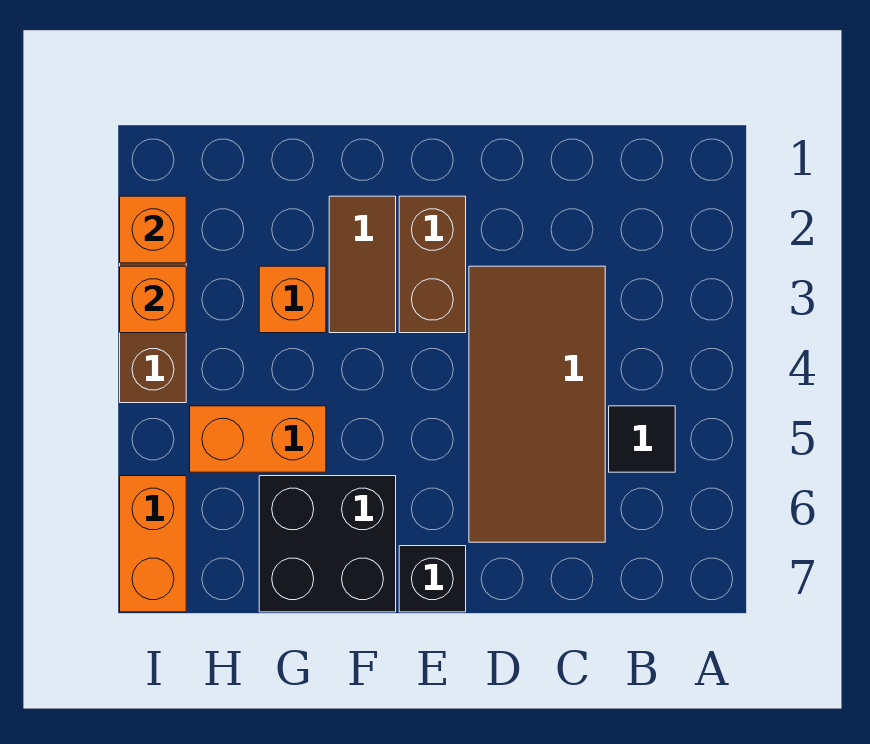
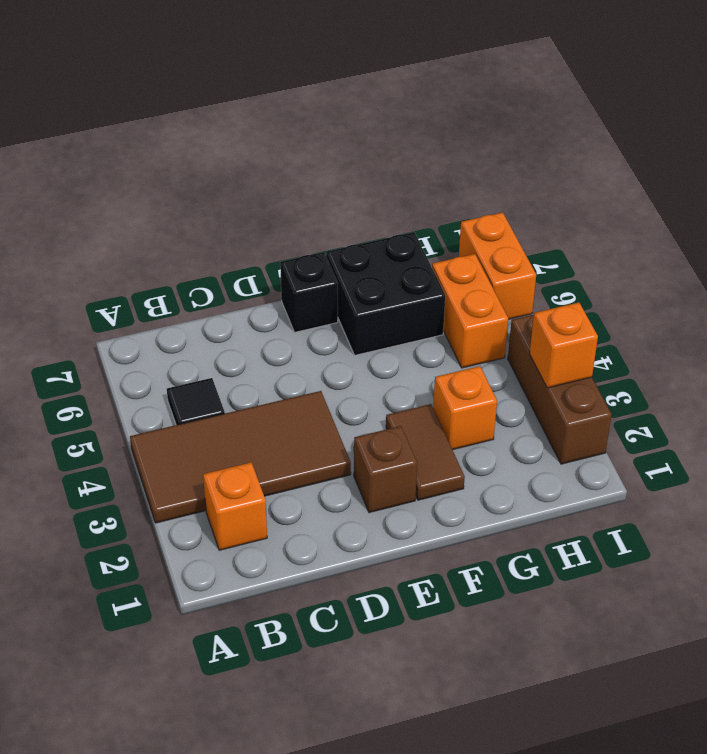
brown 2x4 tile [469,266,605,542] -> brown 2x4 tile turned to [130,391,351,523]
brown 1x2 brick [399,196,466,333] -> brown 1x1 brick [354,426,417,513]
orange 1x2 brick [190,406,326,472] -> orange 1x2 brick turned to [432,254,508,368]
orange 1x1 brick [120,196,186,263] -> orange 1x1 brick moved to [203,462,267,550]

